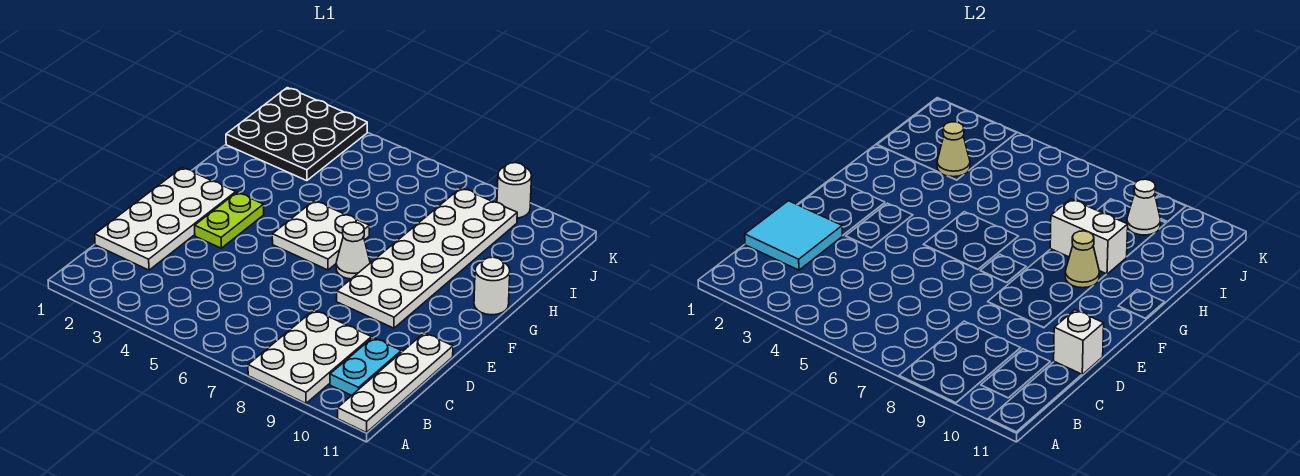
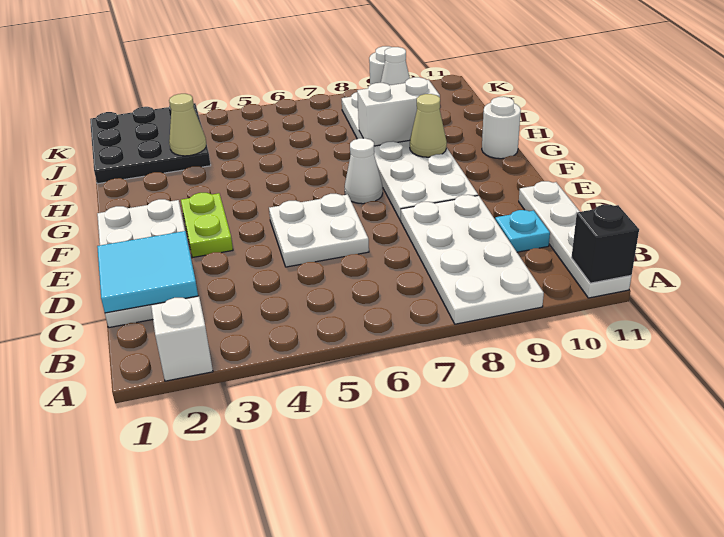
white 2x3 plate [248,310,372,403] -> white 2x4 plate [401,195,544,324]
none -> black 1x1 brick [571,205,639,283]
cyan 1x2 plate [330,338,401,395] -> cyan 1x1 plate [495,210,550,252]
white 1x1 brick [1054,310,1104,374] -> white 1x1 brick moved to [151,296,213,381]
white 2x2 plate [272,201,369,270] -> white 2x2 plate moved to [269,194,369,267]

